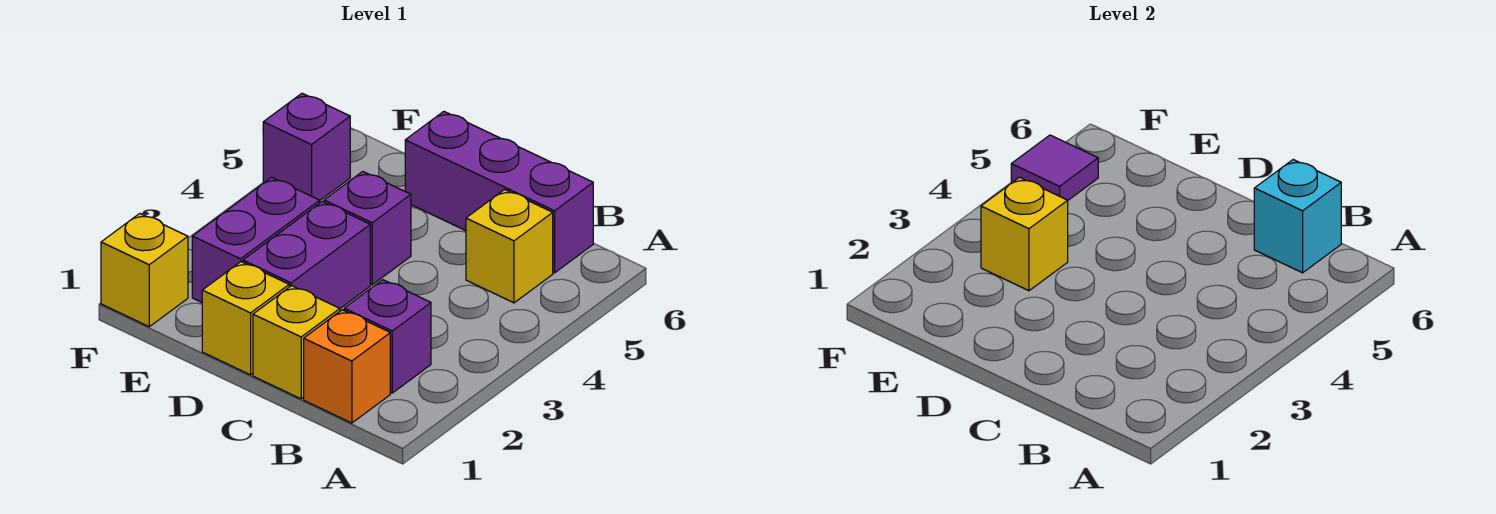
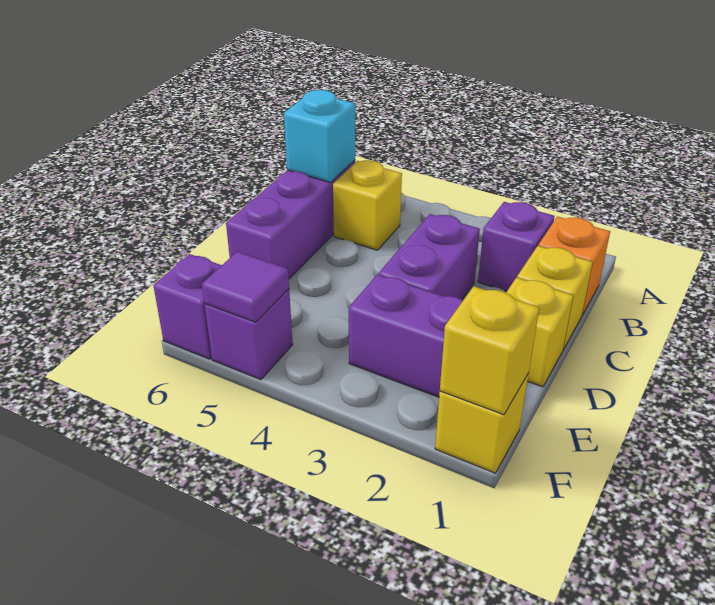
purple 1x2 brick [243,202,370,308] -> purple 1x2 brick turned to [379,214,480,299]
purple 1x1 brick [324,172,411,285] -> purple 1x1 brick moved to [153,254,222,359]
yellow 1x1 brick [981,177,1068,291] -> yellow 1x1 brick moved to [440,286,539,415]

